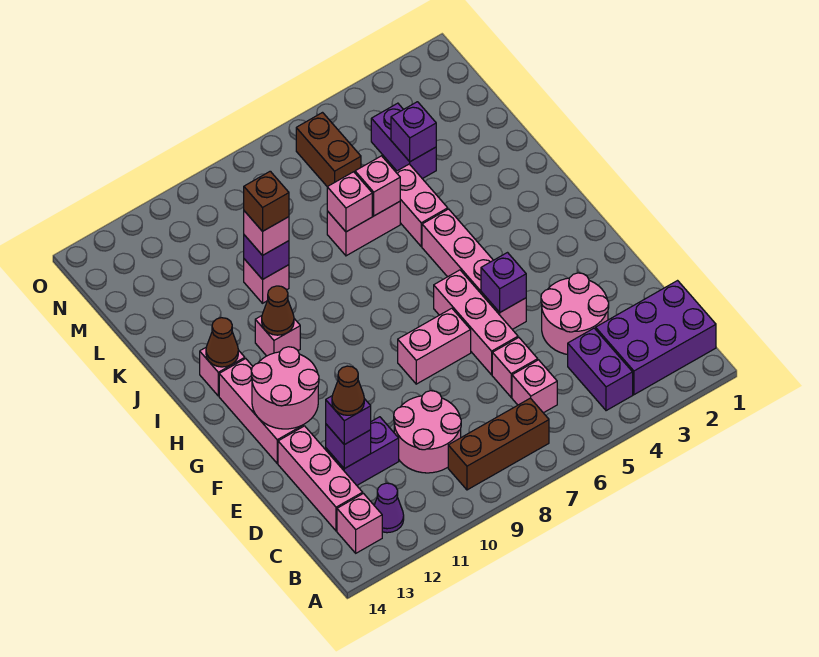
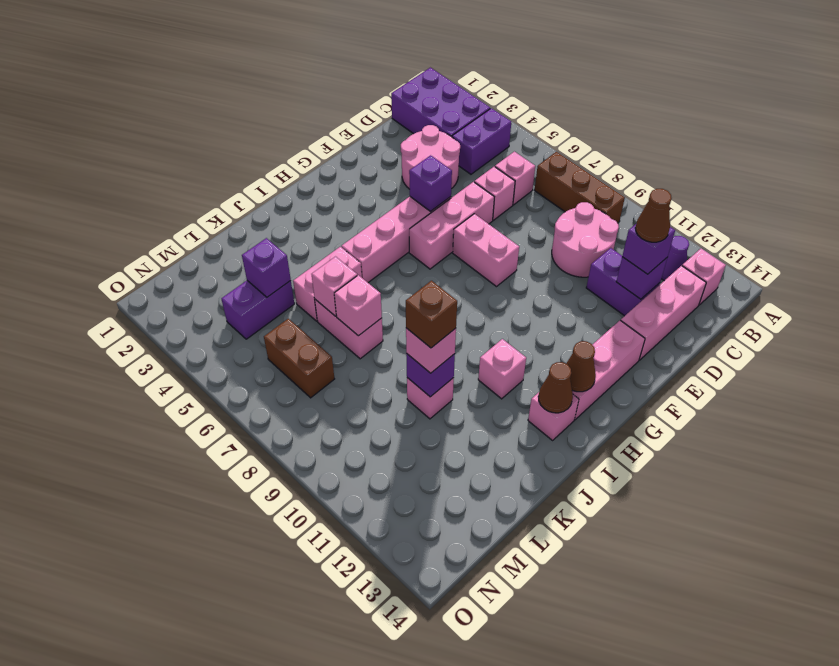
pink 2x2 round brick [251,347,319,429] -> none
brown 1x1 cone [262,286,294,335] -> brown 1x1 cone moved to [566,341,596,392]
brown 1x2 brick [296,113,361,187] -> brown 1x2 brick turned to [264,319,334,398]

